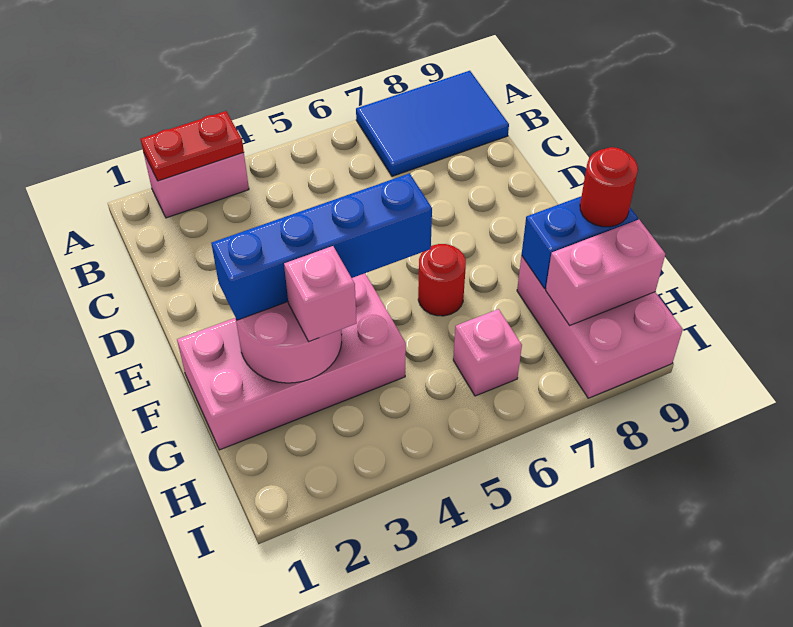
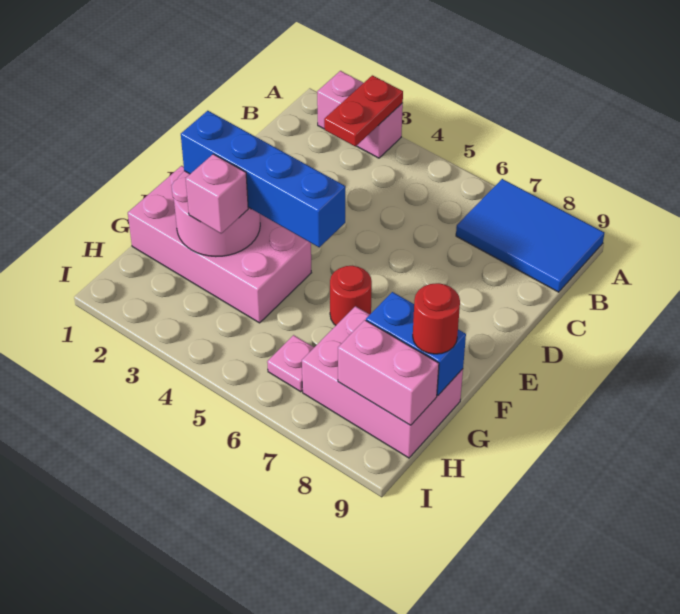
red 1x2 plate [141,111,244,181] -> red 1x2 plate turned to [324,75,403,146]
pink 2x3 brick [517,256,683,398] -> pink 2x3 brick turned to [302,306,463,458]
pink 1x1 brick [453,309,522,396] -> pink 1x1 plate [267,335,314,392]

